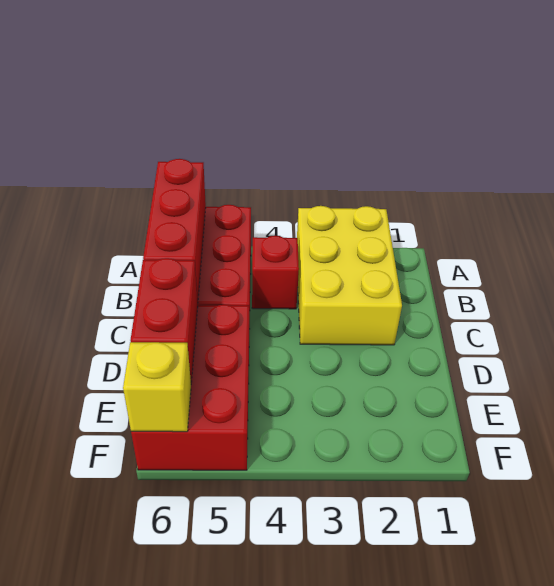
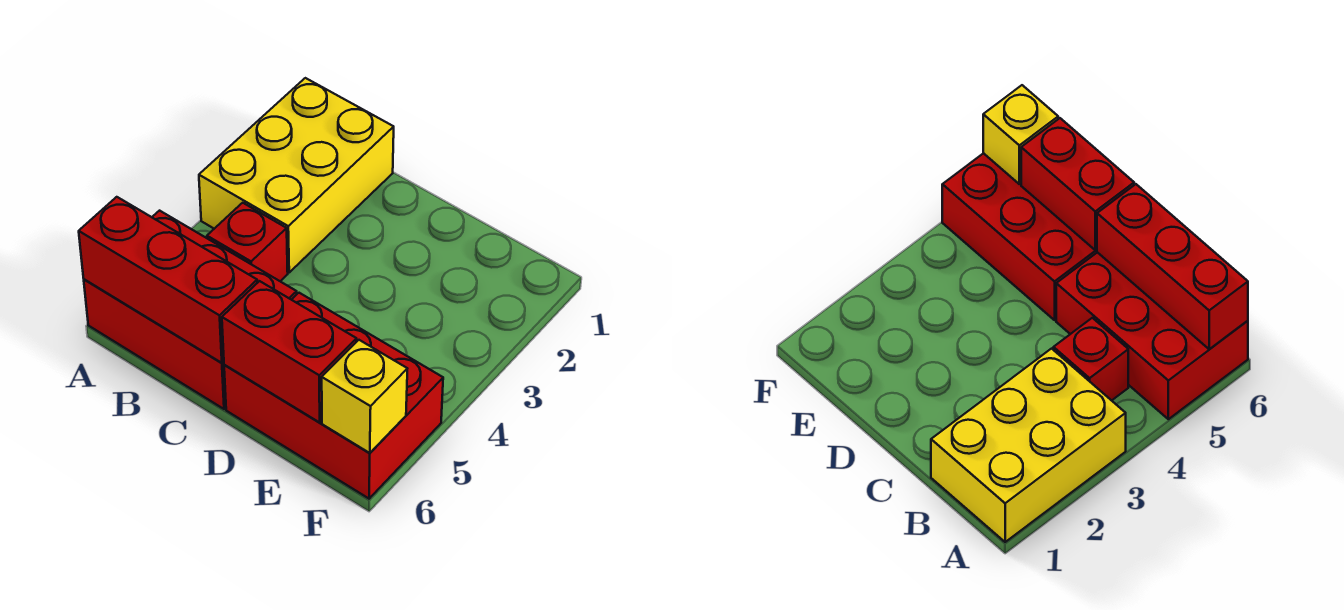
yellow 2x3 brick [297,206,402,345] -> yellow 2x3 brick turned to [199,78,394,272]

